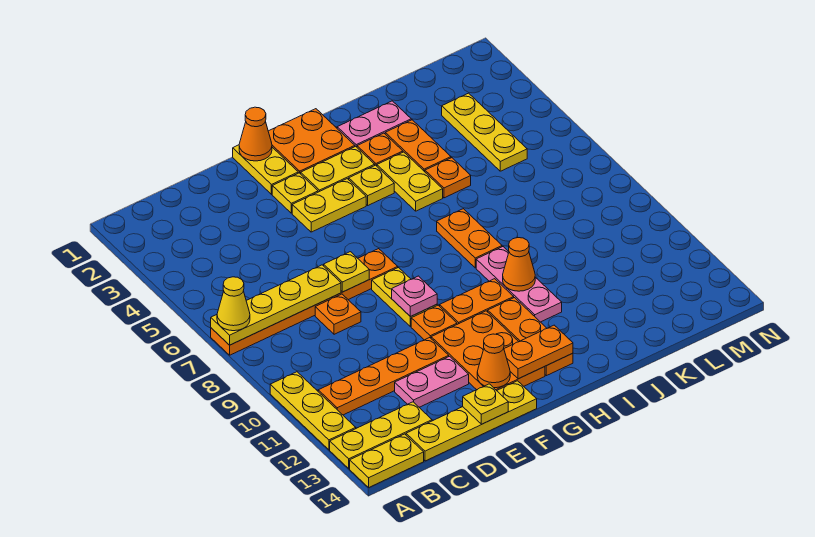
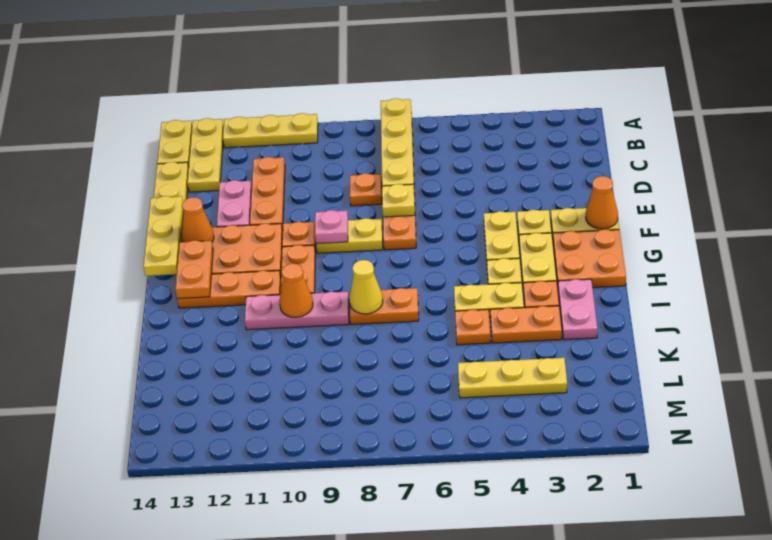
yellow 1x1 cone [217,277,250,331] -> yellow 1x1 cone moved to [349,260,383,314]
orange 1x4 plate [318,338,449,415] -> orange 1x3 plate [250,157,285,231]
yellow 1x1 plate [463,384,508,424] -> yellow 1x3 plate [143,196,183,276]

